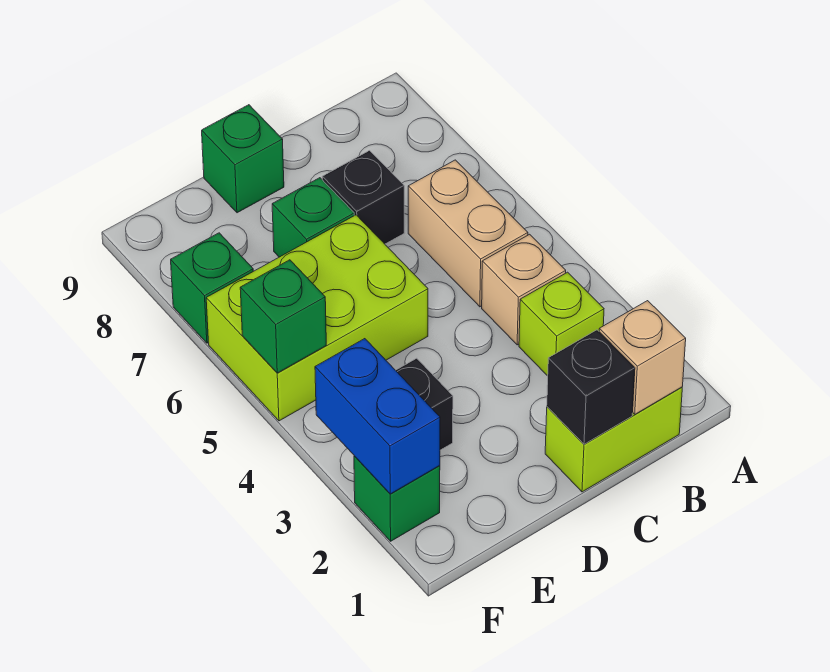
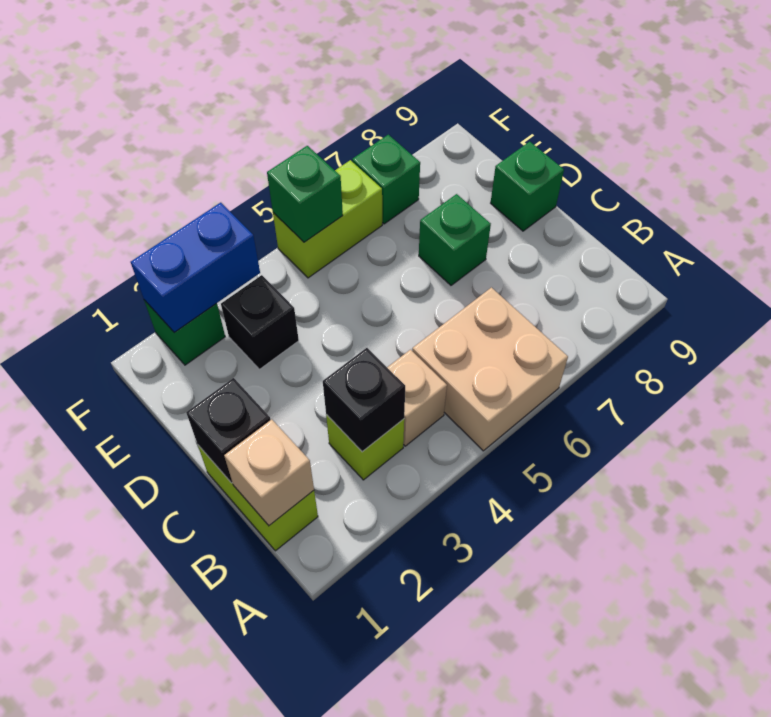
tan 1x2 brick [408,160,528,307] -> tan 2x2 brick [412,287,568,451]
black 1x1 brick [322,151,404,244] -> black 1x1 brick moved to [323,348,405,452]
lime 2x3 brick [206,215,428,421] -> lime 1x2 brick [273,160,382,278]

